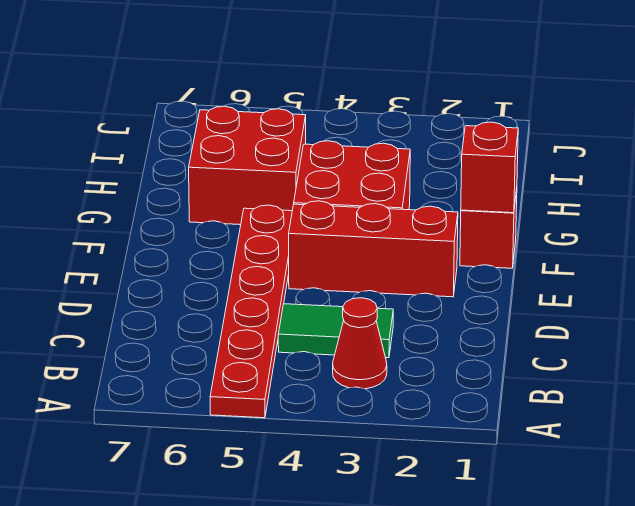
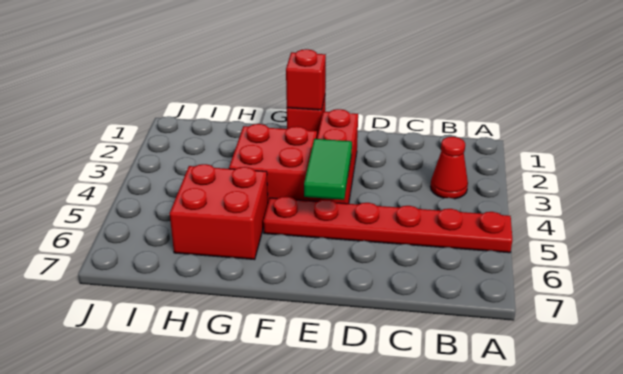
green 1x2 tile [278,304,393,358] -> green 1x2 tile moved to [304,139,352,200]

